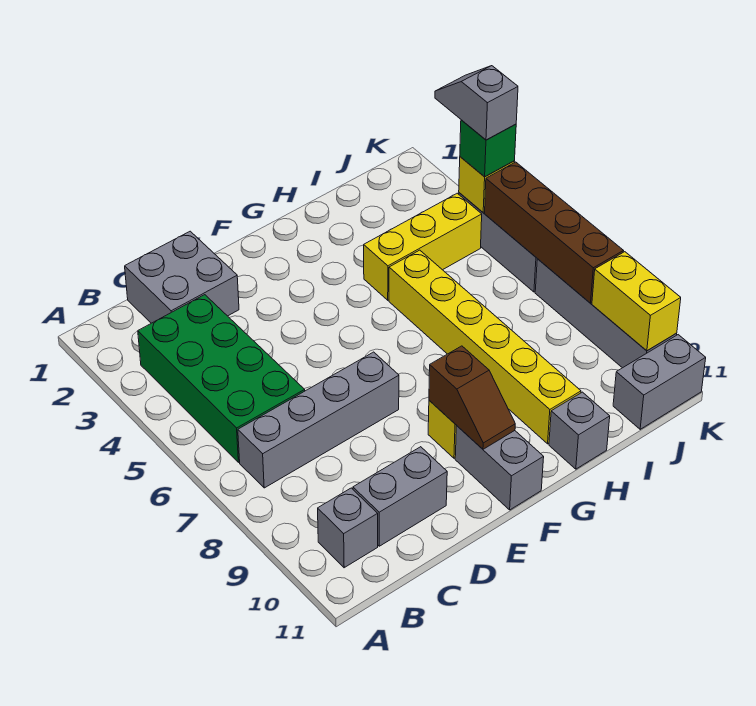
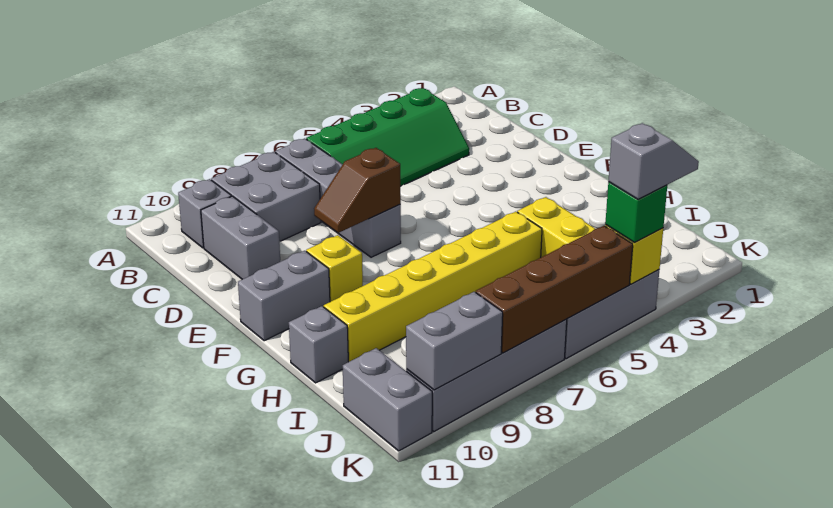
green 2x4 brick [138,295,305,462] -> green 2x4 slope [306,88,469,186]
grey 2x2 brick [125,231,239,323] -> grey 2x2 brick moved to [211,152,321,242]
brown 1x2 slope [429,346,515,449] -> brown 1x2 slope moved to [314,148,401,233]
yellow 1x2 brick [592,252,681,351] -> grey 1x2 brick [406,292,503,390]

